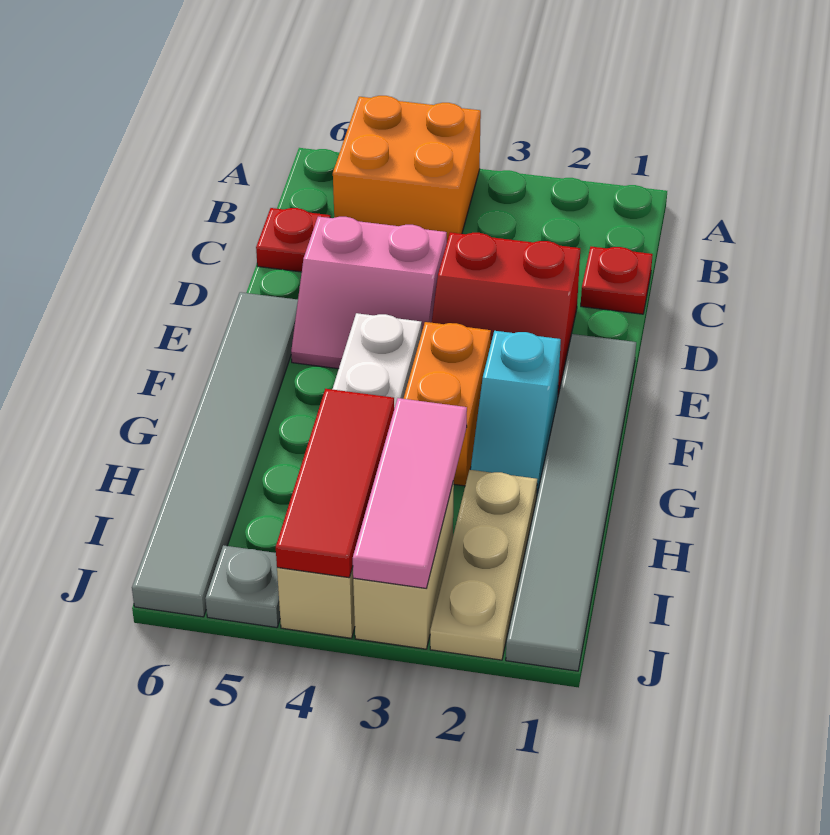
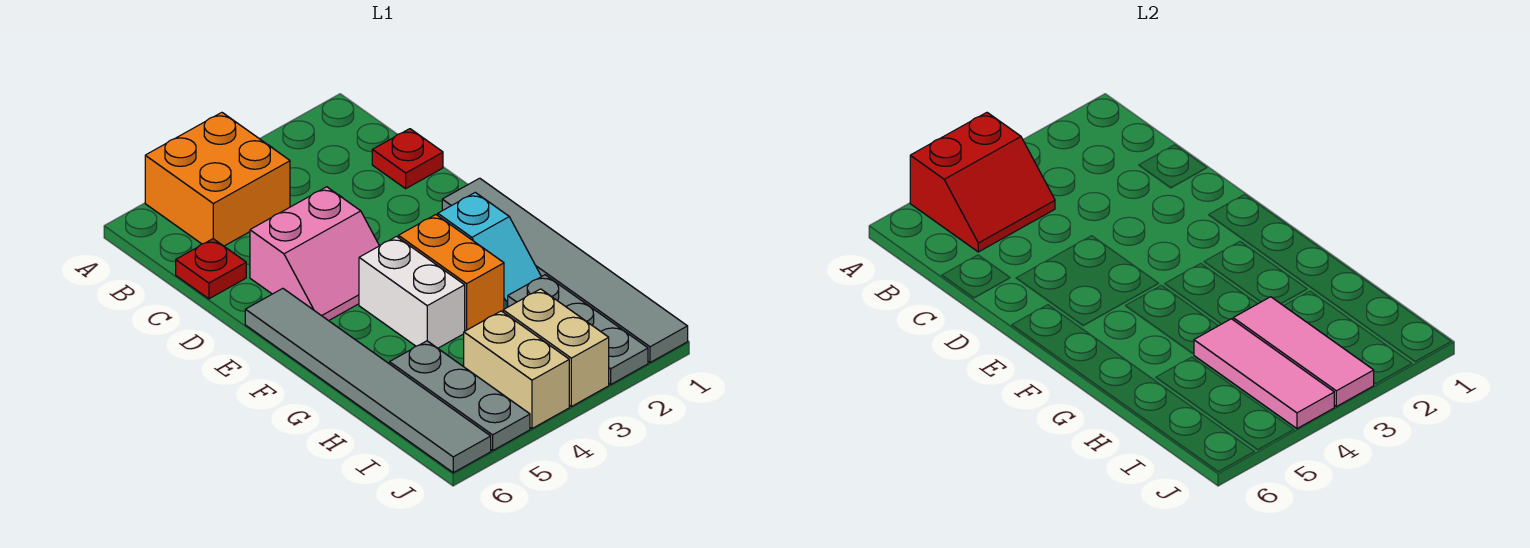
red 2x2 slope [432,232,580,395] -> red 2x2 slope moved to [910,113,1055,252]
tan 1x3 plate [430,469,537,660] -> grey 1x3 plate [508,275,648,384]
red 1x3 tile [276,389,394,578] -> pink 1x3 tile [1194,319,1334,429]
grey 1x1 plate [205,545,280,628] -> grey 1x3 plate [390,341,530,451]

